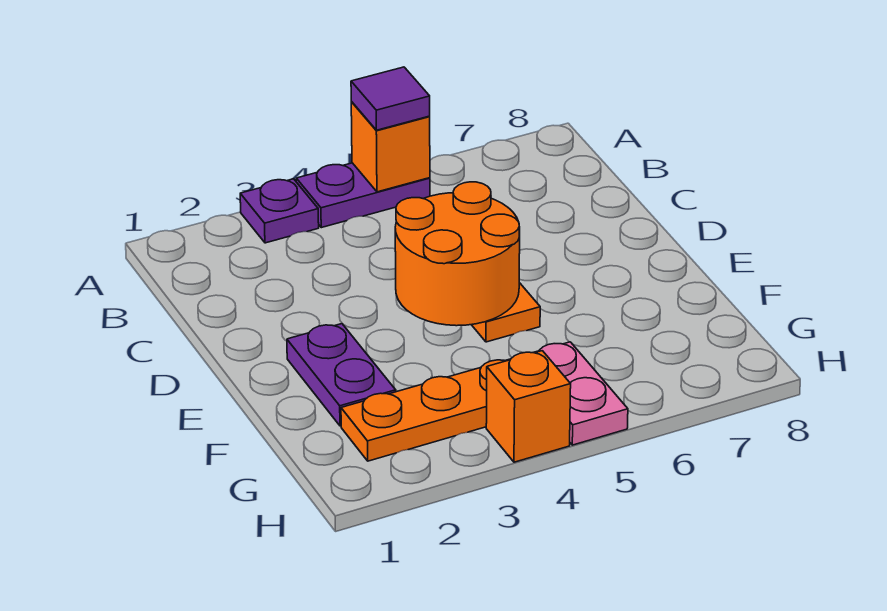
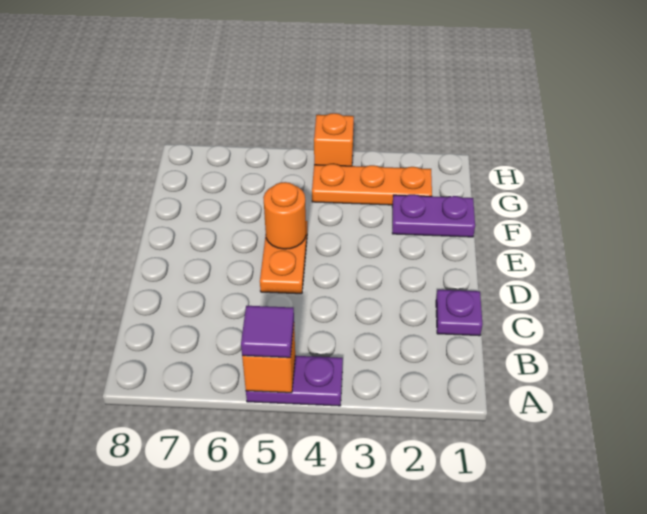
purple 1x1 plate [240,179,319,243] -> purple 1x1 plate moved to [436,290,483,336]
orange 2x2 round brick [395,182,520,326] -> orange 1x1 round brick [263,182,306,249]
purple 1x2 plate [287,324,396,426] -> purple 1x2 plate turned to [392,195,475,237]
pink 1x2 plate [534,342,628,445] -> none

